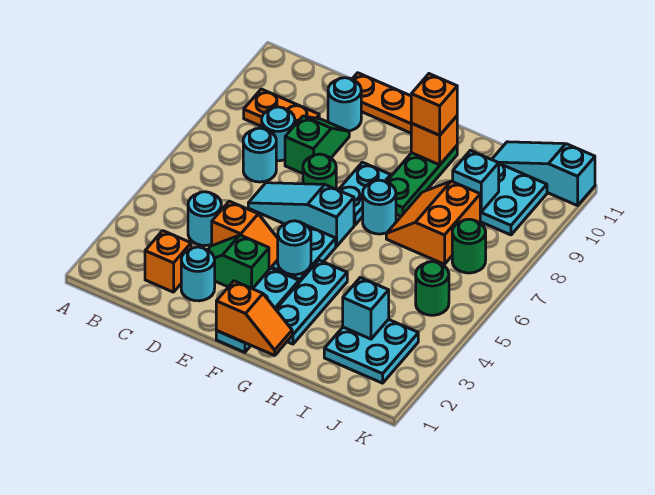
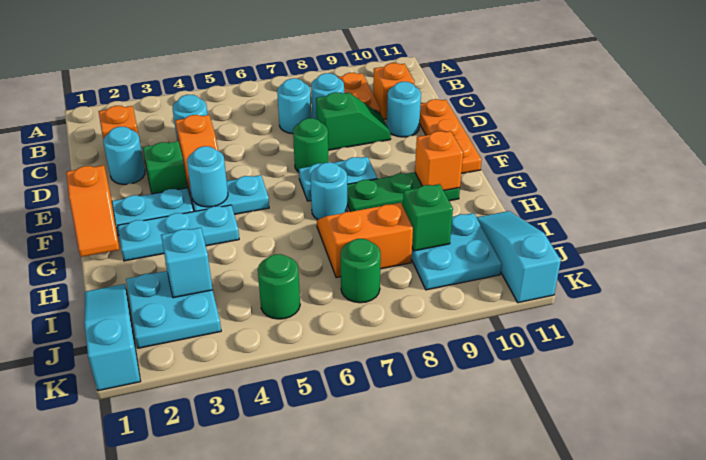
cyan 1x3 slope [248,183,354,246] -> cyan 1x3 slope moved to [84,284,141,391]
orange 1x1 brick [411,74,457,135] -> orange 1x1 brick moved to [373,63,415,119]
cyan 1x1 brick [453,150,499,212] -> green 1x1 brick [403,184,453,251]

